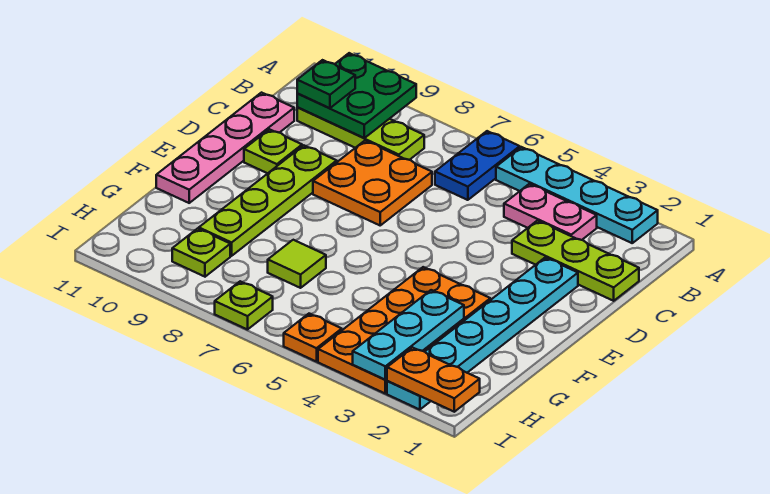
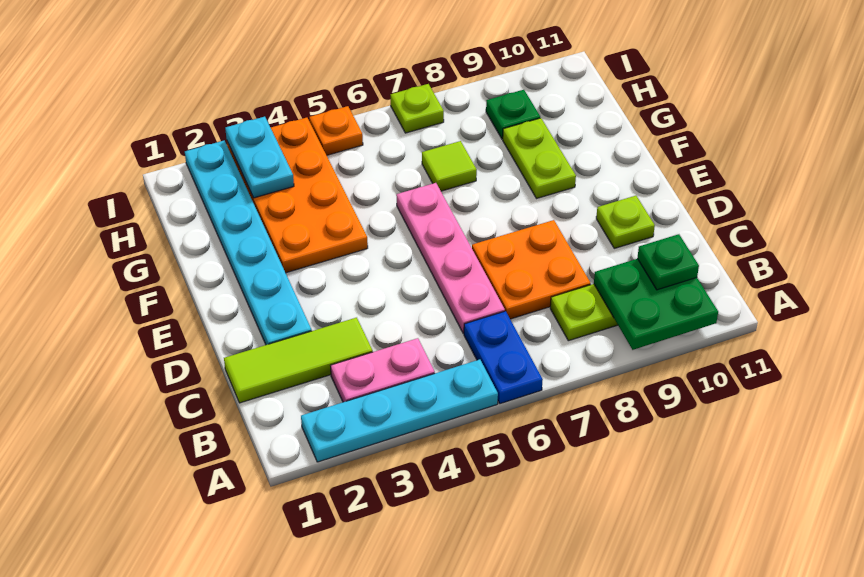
lime 1x3 plate [512,221,639,301] -> lime 1x3 tile [224,318,373,403]
pink 1x4 plate [156,93,294,203] -> pink 1x4 plate moved to [396,183,505,334]
lime 1x4 plate [199,145,337,256] -> lime 1x2 plate [503,118,576,199]
cyan 1x3 plate [353,290,464,380] -> cyan 1x2 plate [225,117,294,198]
lime 1x1 plate [172,229,230,277] -> green 1x1 plate [486,90,540,139]
orange 1x2 plate [387,348,480,412] -> none

